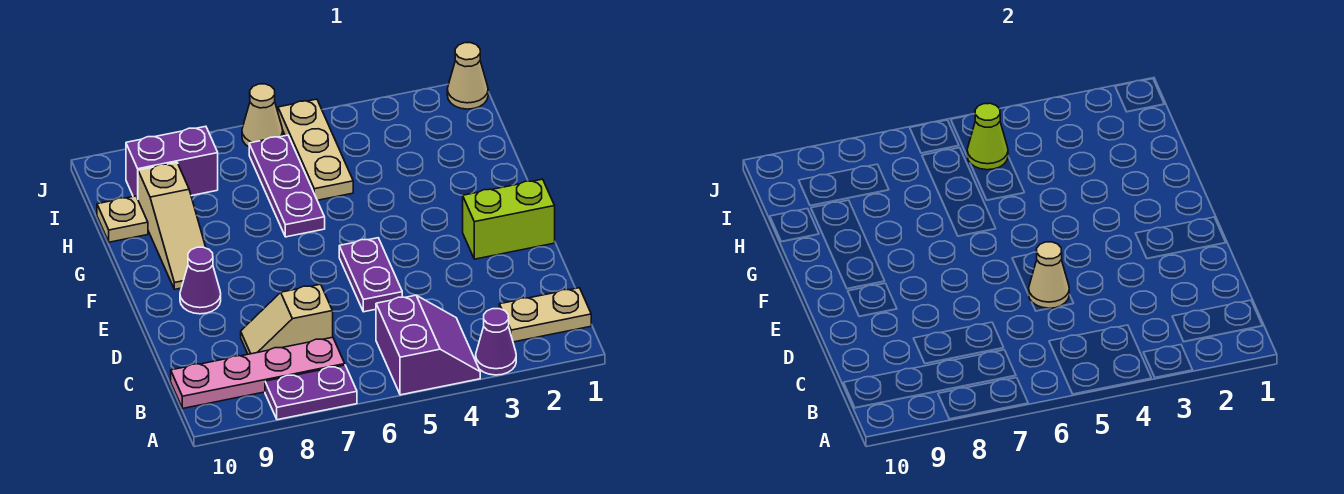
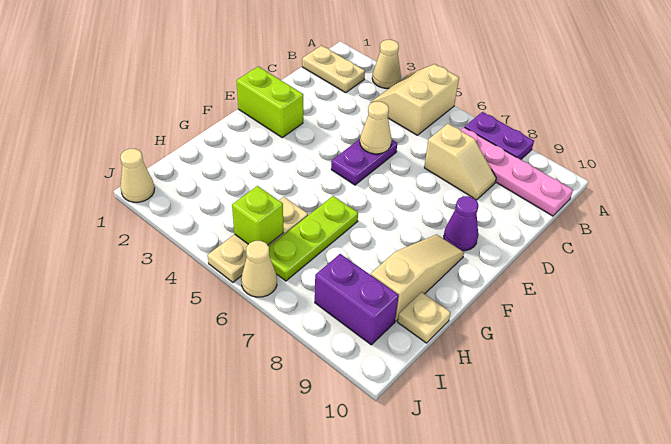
purple 1x1 cone [476,309,516,375] -> tan 1x1 cone [372,40,401,88]
purple 2x2 slope [376,295,480,395] -> tan 2x2 slope [370,64,459,135]
purple 1x3 plate [249,135,325,237] -> lime 1x3 plate [269,196,358,281]
lime 1x1 cone [967,103,1008,170] -> lime 1x1 brick [232,186,283,245]

